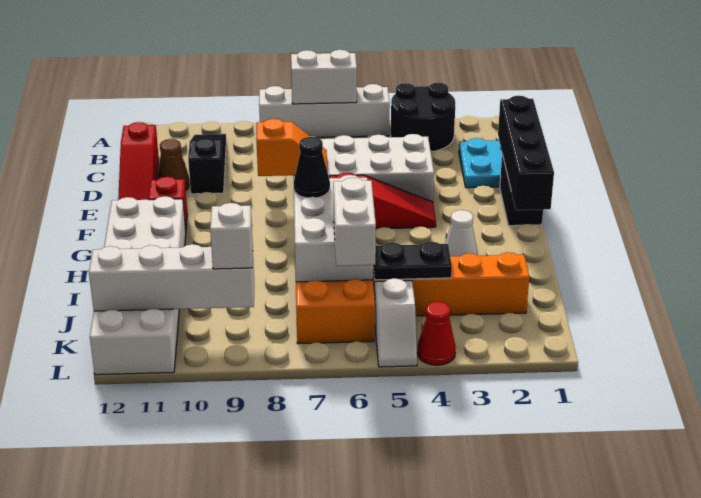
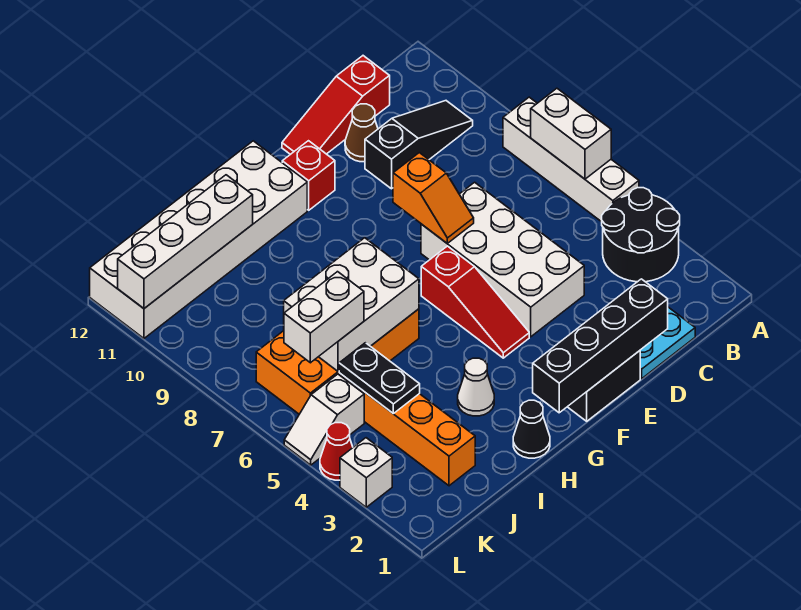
black 1x1 cone [294,137,330,198] -> black 1x1 cone moved to [513,400,550,458]
white 1x4 brick [89,244,254,311] -> white 1x4 brick turned to [118,175,253,308]
white 1x1 brick [210,203,253,269] -> white 1x1 brick moved to [340,438,392,507]

